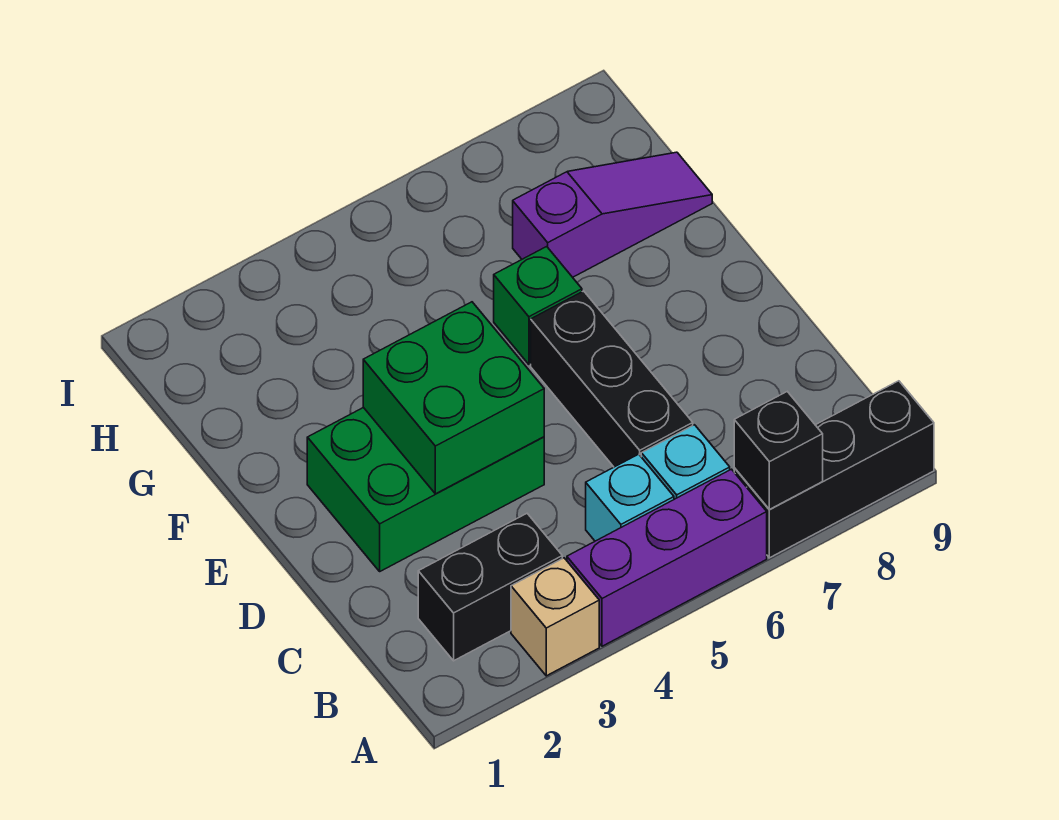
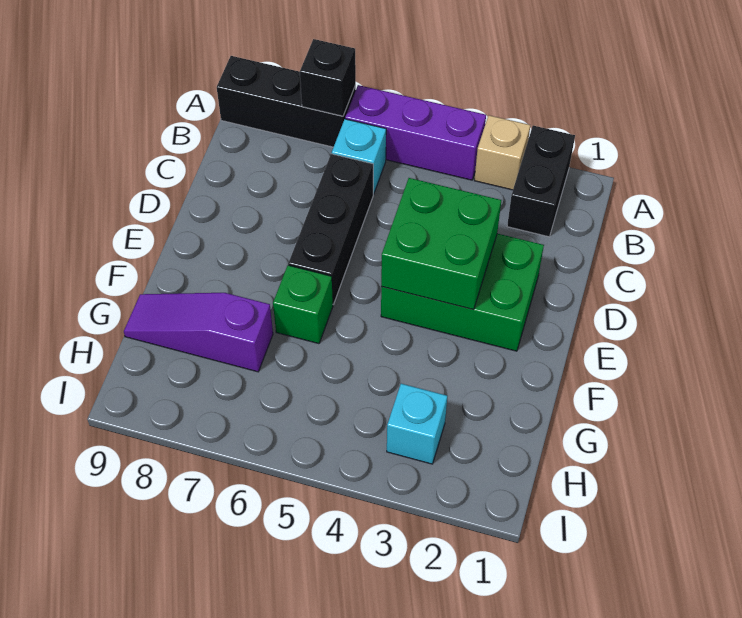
black 1x2 brick [418,514,562,661] -> black 1x2 brick turned to [507,126,575,237]
cyan 1x1 brick [586,454,674,541] -> cyan 1x1 brick moved to [387,384,447,464]

